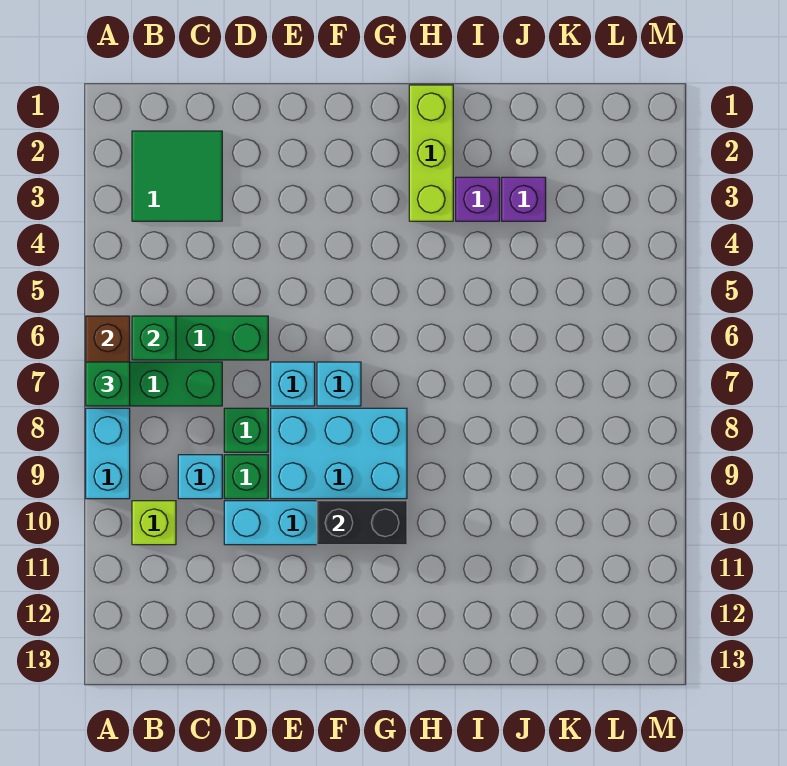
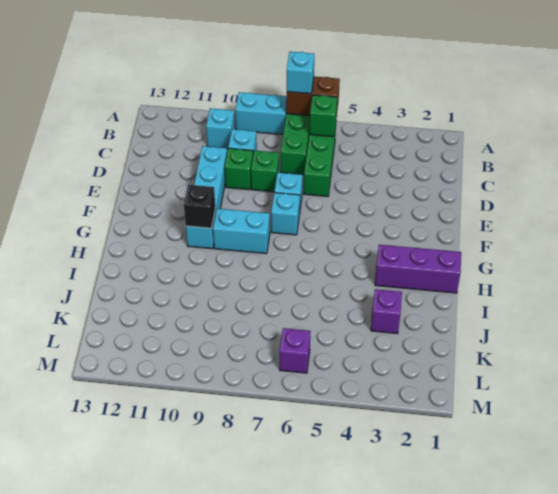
green 1x1 brick [86,362,130,406] -> cyan 1x1 brick [287,52,314,94]
green 2x2 tile [132,131,222,221] -> none
lime 1x1 brick [132,501,176,545] -> cyan 1x1 brick [206,108,235,149]
cyan 2x3 brick [271,408,407,499] -> cyan 1x2 brick [213,209,270,254]
black 1x2 brick [317,501,407,545] -> black 1x1 brick [184,185,215,228]
lime 1x3 brick [409,85,453,221] -> purple 1x3 brick [375,245,461,293]
purple 1x1 brick [456,177,500,221] -> purple 1x1 brick moved to [280,328,310,373]

